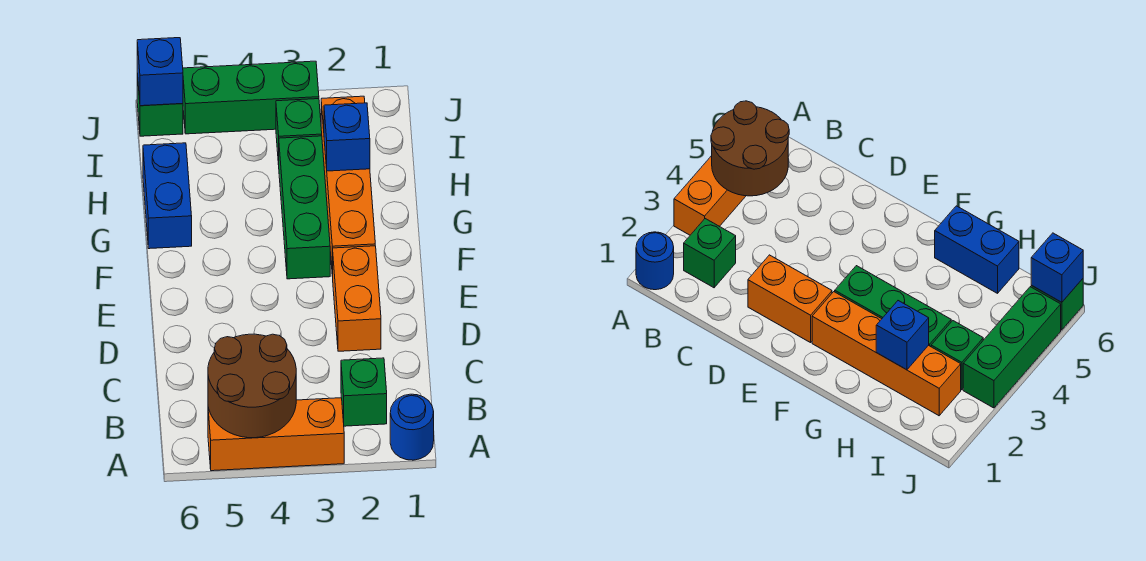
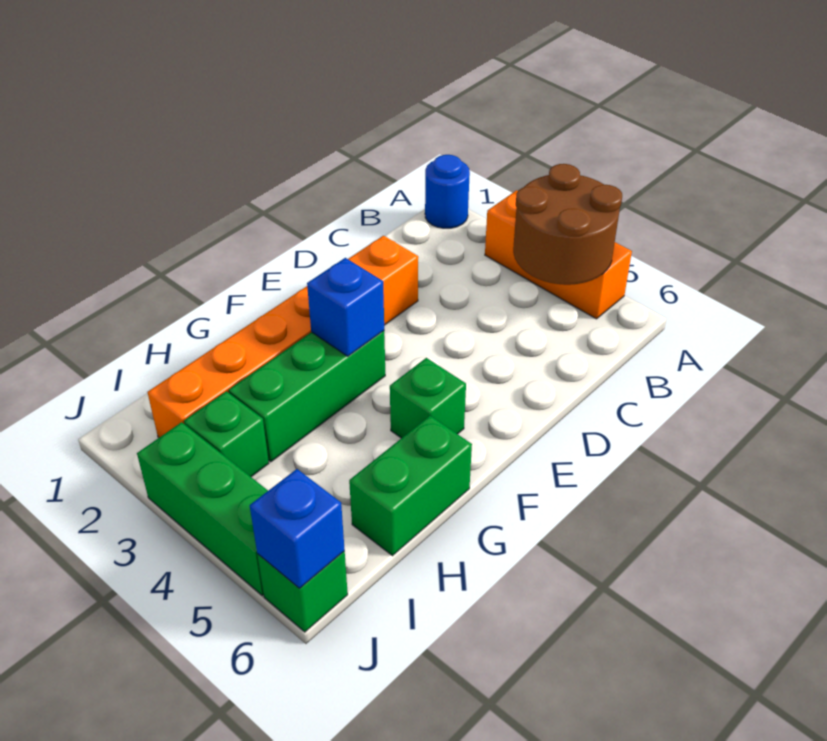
green 1x1 brick [341,358,387,426] -> green 1x1 brick moved to [390,358,466,438]
blue 1x2 brick [143,143,192,249] -> green 1x2 brick [349,416,472,556]
blue 1x1 brick [324,103,370,171] -> blue 1x1 brick moved to [307,258,384,356]

